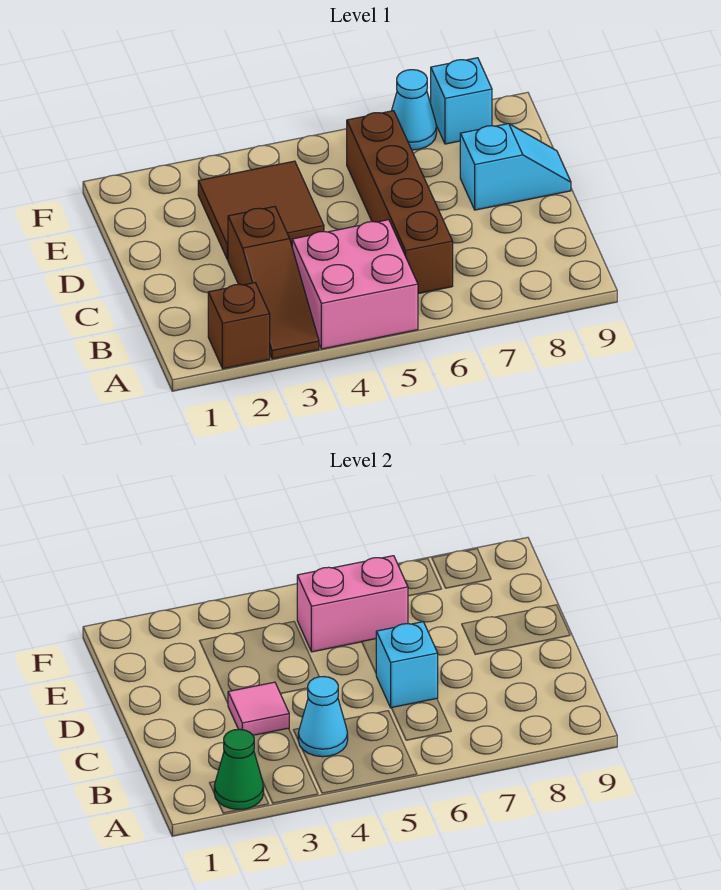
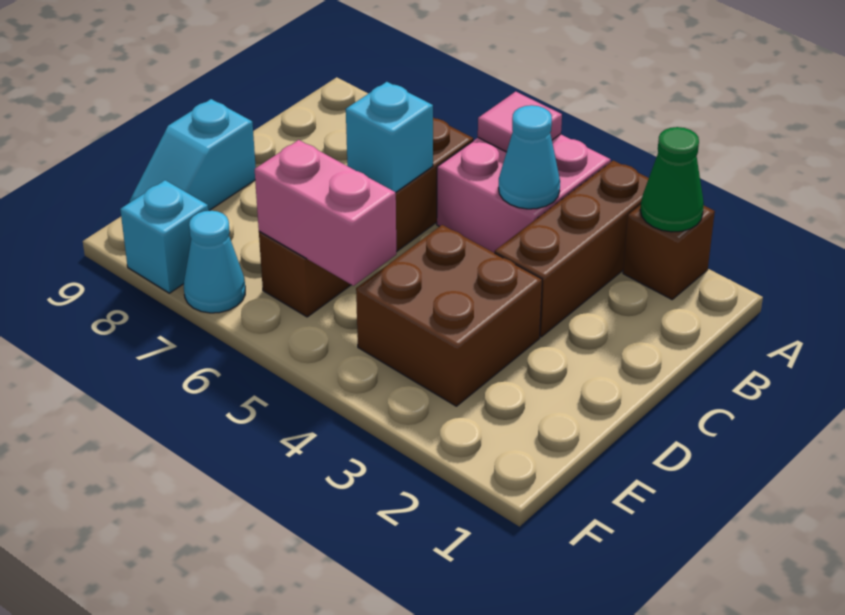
brown 1x3 slope [228,207,319,359] -> brown 1x3 brick [495,160,649,337]
pink 1x1 tile [228,682,289,735] -> pink 1x1 tile moved to [478,92,562,152]
brown 2x2 tile [198,161,324,260] -> brown 2x2 brick [356,225,542,406]
cyan 1x2 slope [460,124,571,210] -> cyan 1x2 slope turned to [129,99,256,211]

